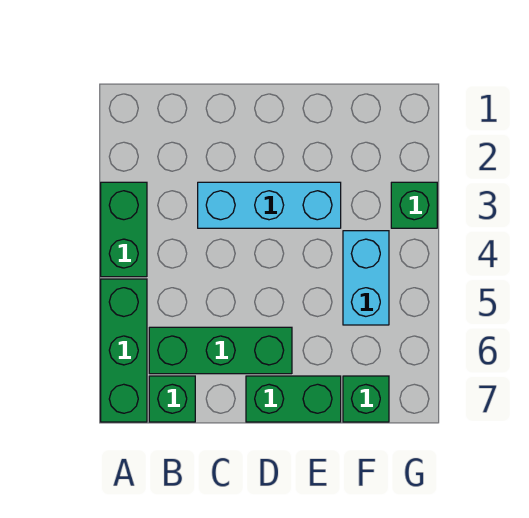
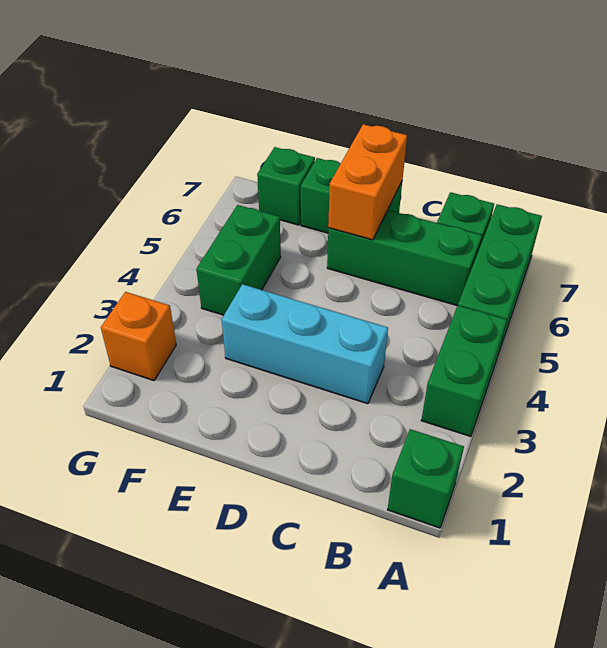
none -> orange 1x2 brick [328,124,407,240]
cyan 1x2 brick [343,231,389,325] -> green 1x2 brick [197,205,281,315]
none -> orange 1x1 brick [101,292,176,381]
green 1x1 brick [391,182,437,228] -> green 1x1 brick moved to [388,429,464,528]

